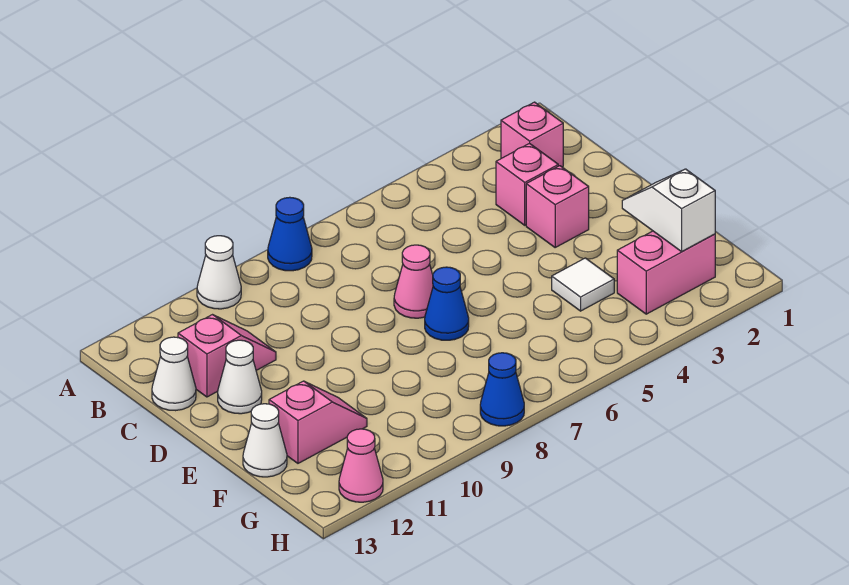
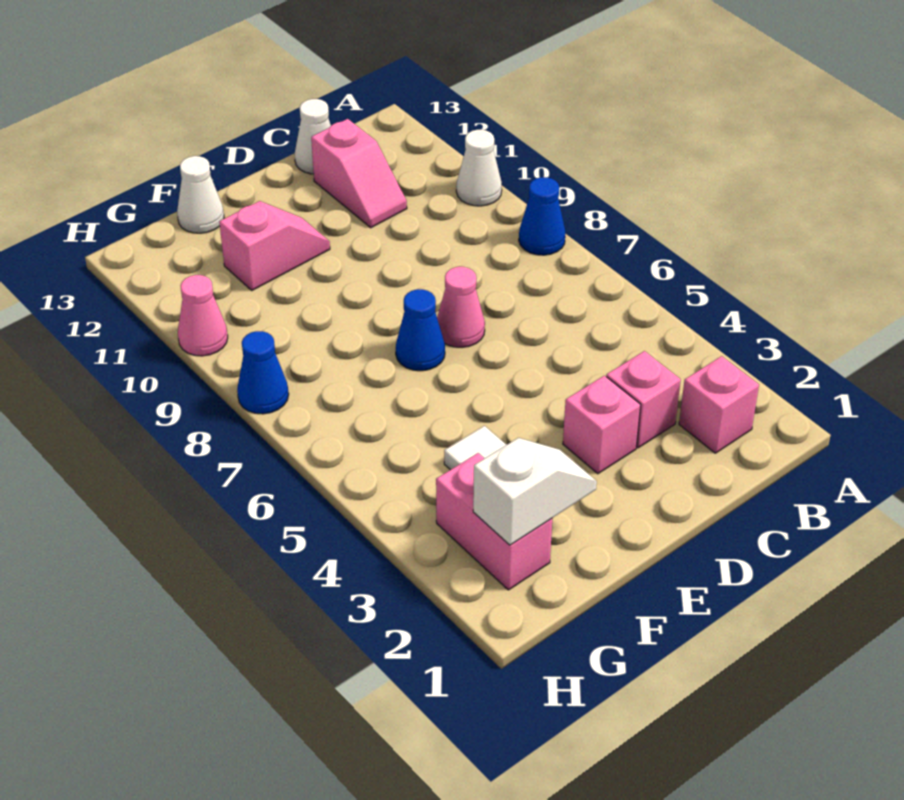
white 1x1 cone [218,340,262,414] -> none
pink 1x2 slope [269,381,367,463] -> pink 1x2 slope turned to [219,201,330,290]
pink 1x1 cone [339,429,383,502] -> pink 1x1 cone moved to [178,275,228,356]

